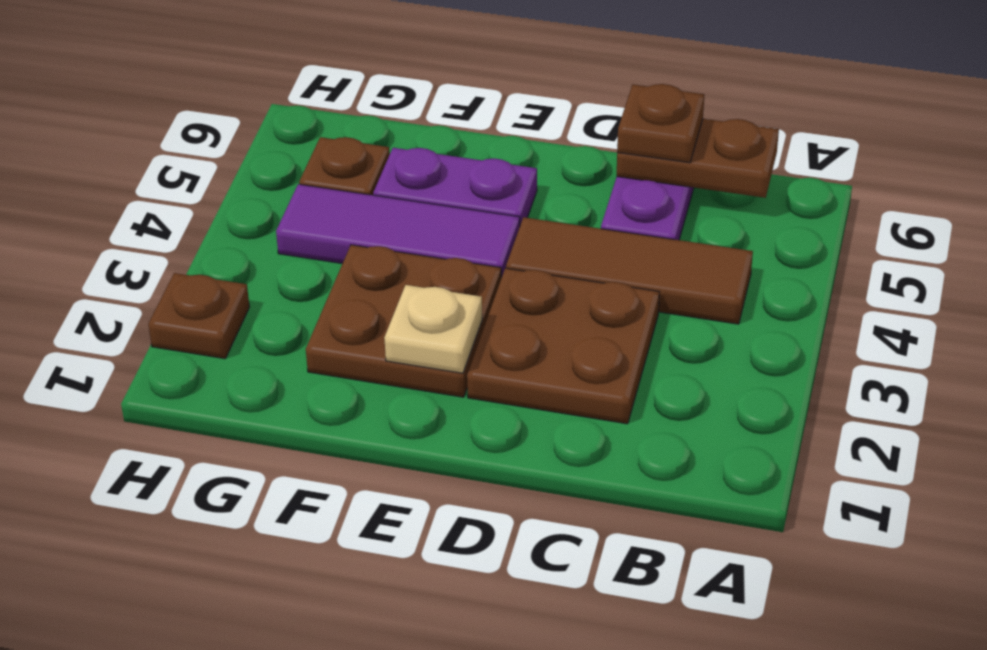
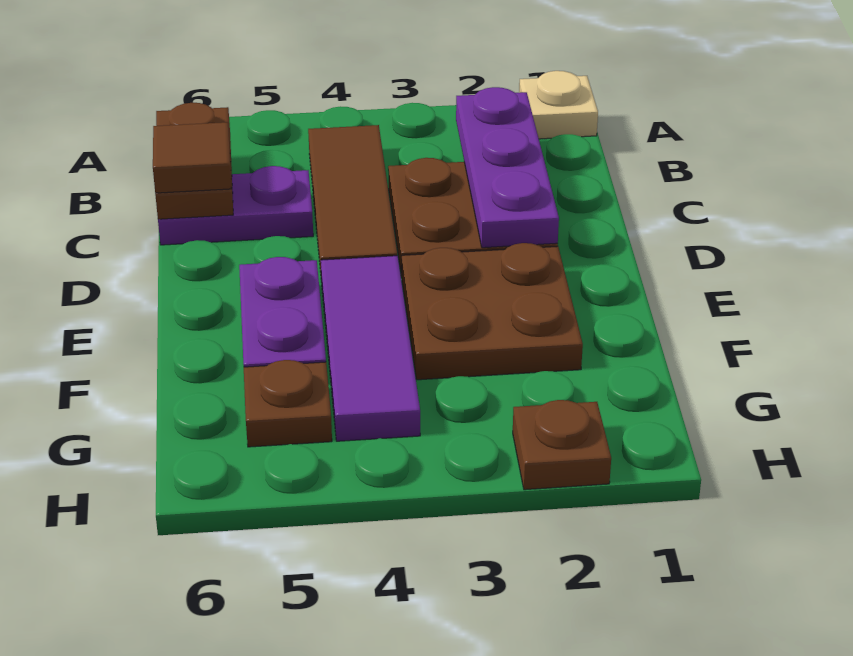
none -> purple 1x3 plate [456,87,559,248]
brown 1x1 plate [617,84,704,163] -> brown 1x1 tile [153,122,232,193]
tan 1x1 plate [384,285,482,373] -> tan 1x1 plate moved to [519,71,598,139]

